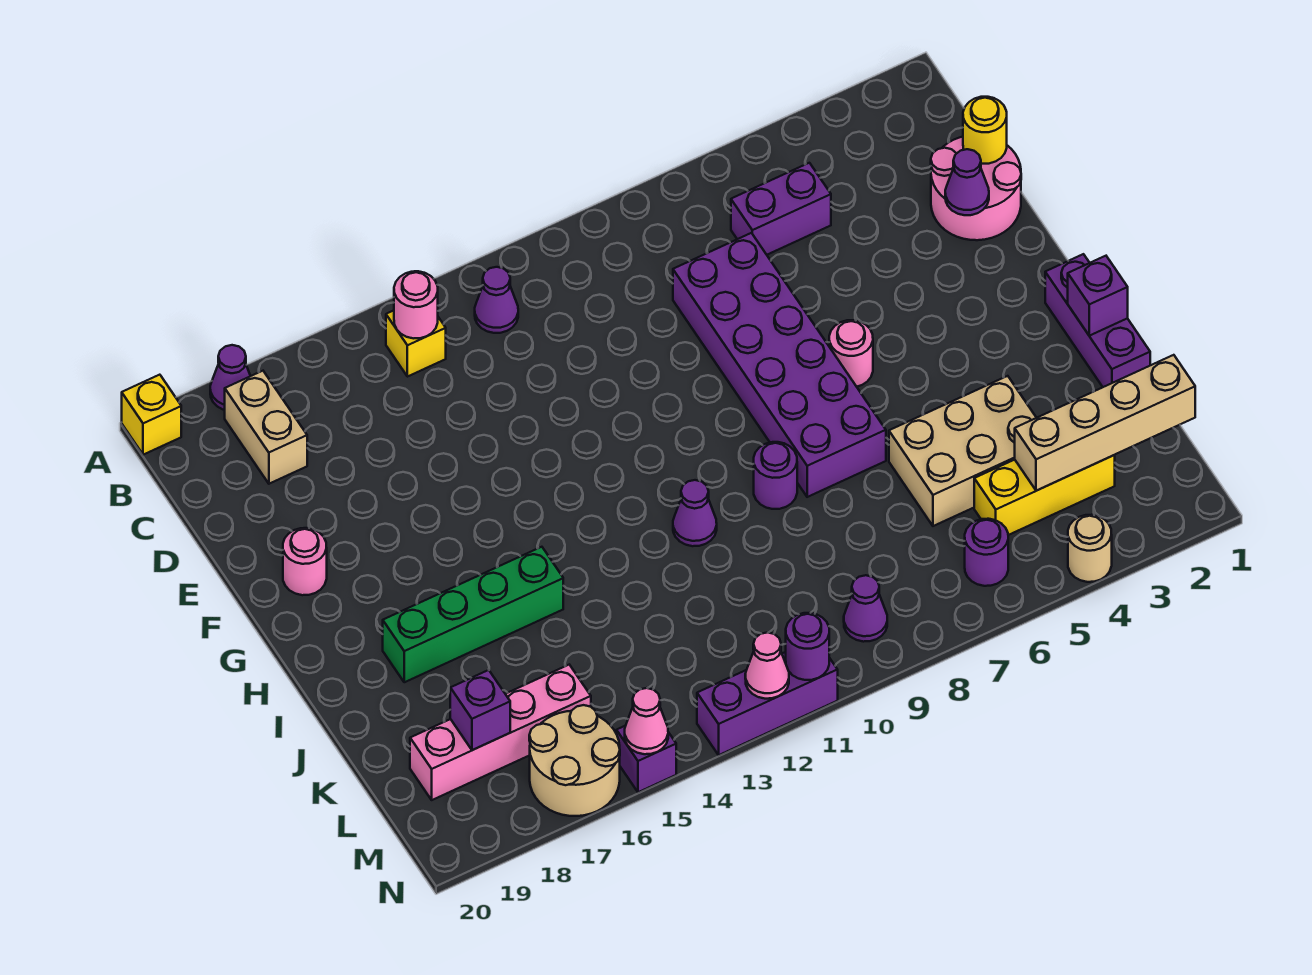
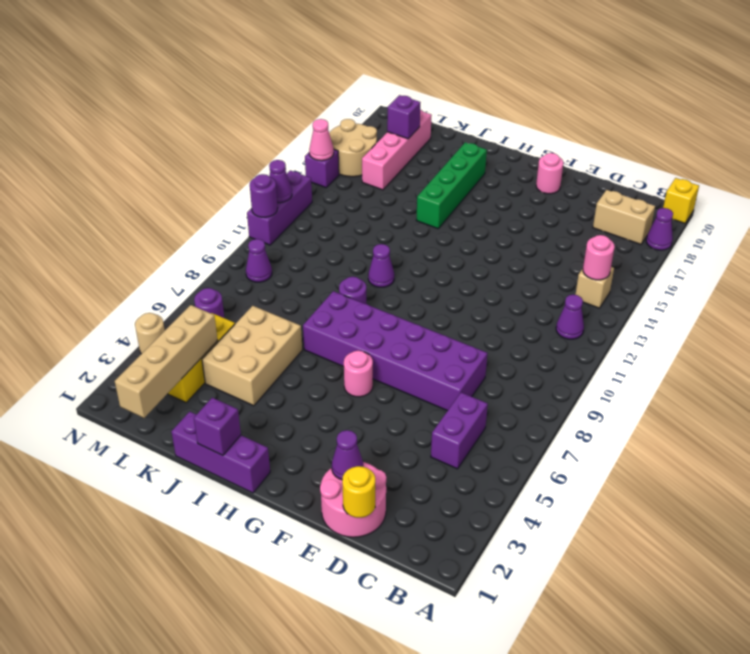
yellow 1x1 brick [386,311,446,377] -> tan 1x1 brick [575,267,614,308]
pink 1x1 cone [745,632,789,699] -> purple 1x1 cone [269,160,292,203]

